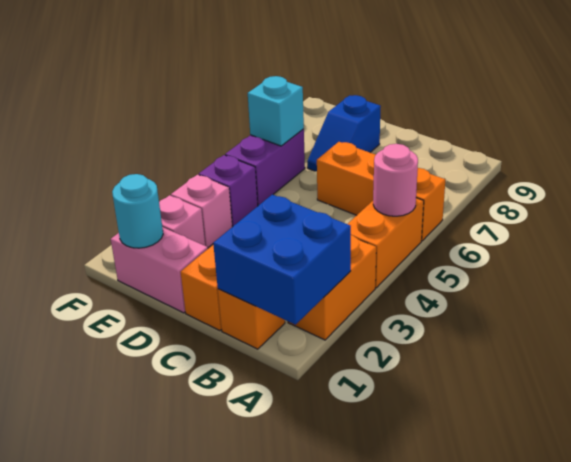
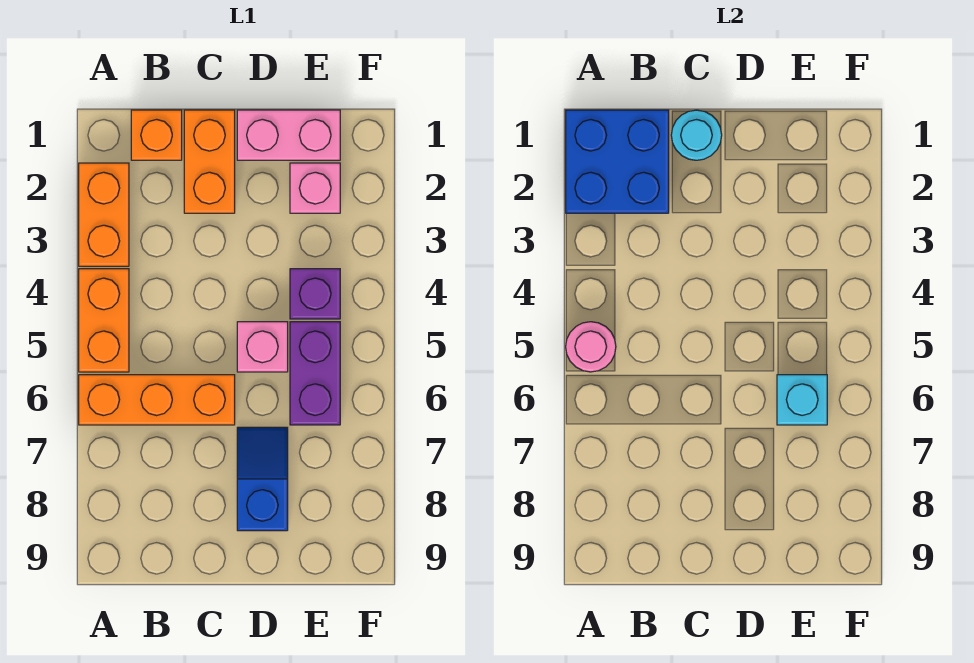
cyan 1x1 round brick [112,174,163,248] -> cyan 1x1 round brick moved to [671,110,722,160]
pink 1x1 brick [171,175,232,248] -> pink 1x1 brick moved to [237,322,288,372]

